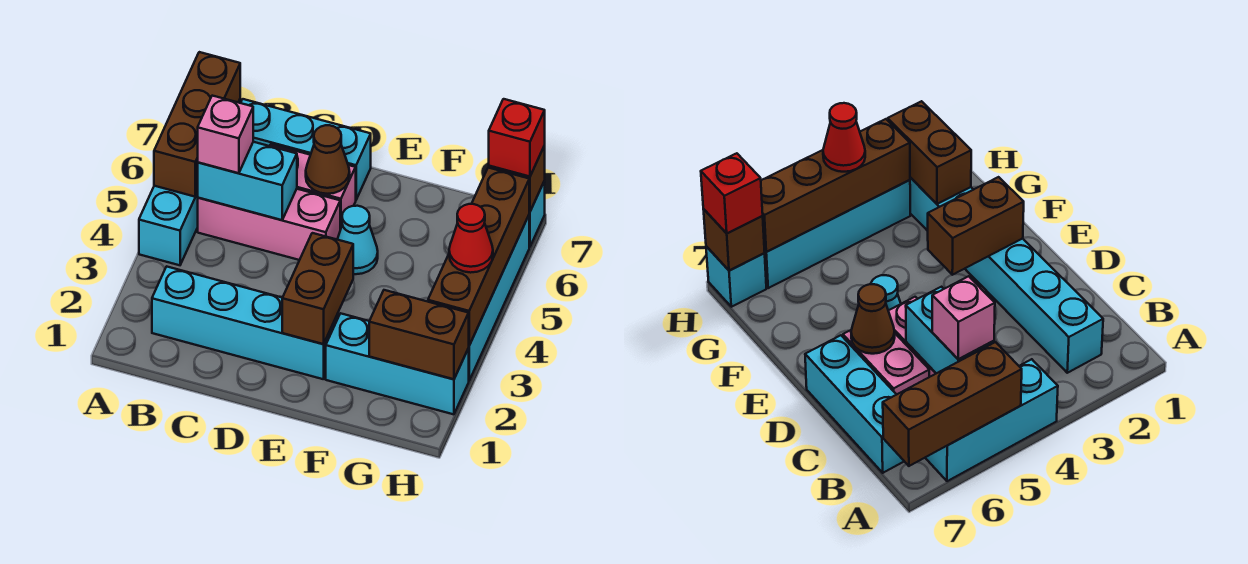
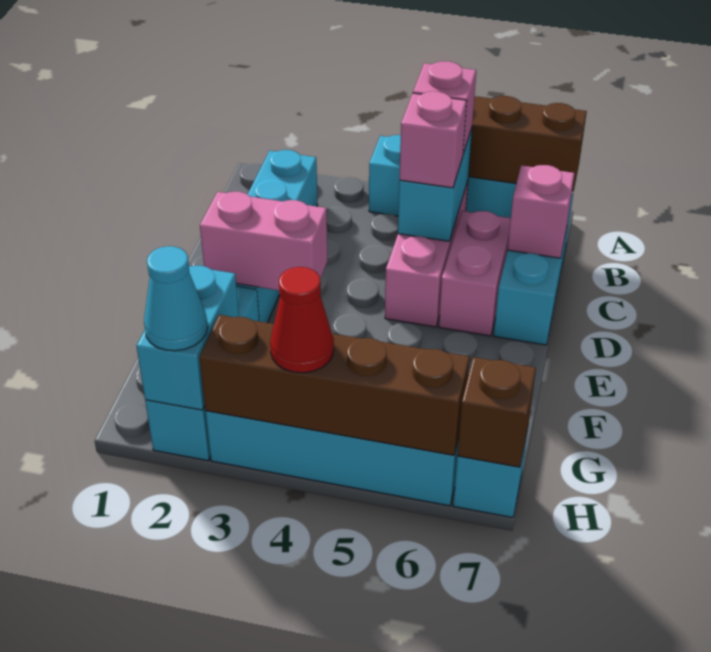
none -> pink 1x1 brick [400,91,467,188]
none -> pink 1x1 brick [508,165,574,258]
brown 1x1 cone [306,125,350,194] -> none
brown 1x2 brick [282,233,353,344] -> pink 1x2 brick [200,192,327,290]
cyan 1x1 cone [337,206,378,274] -> cyan 1x1 cone moved to [144,246,208,351]
brown 1x2 brick [369,290,469,379] -> cyan 1x2 brick [137,266,239,410]
red 1x1 brick [489,99,545,177] -> none

